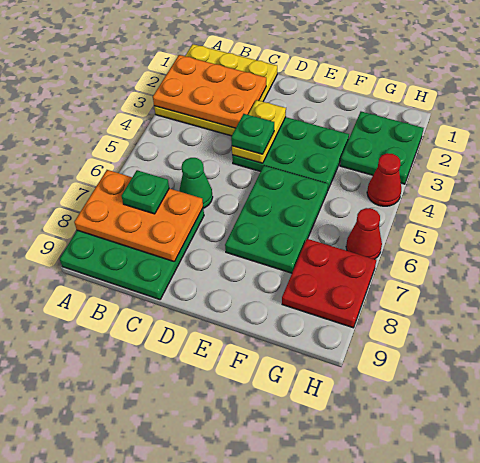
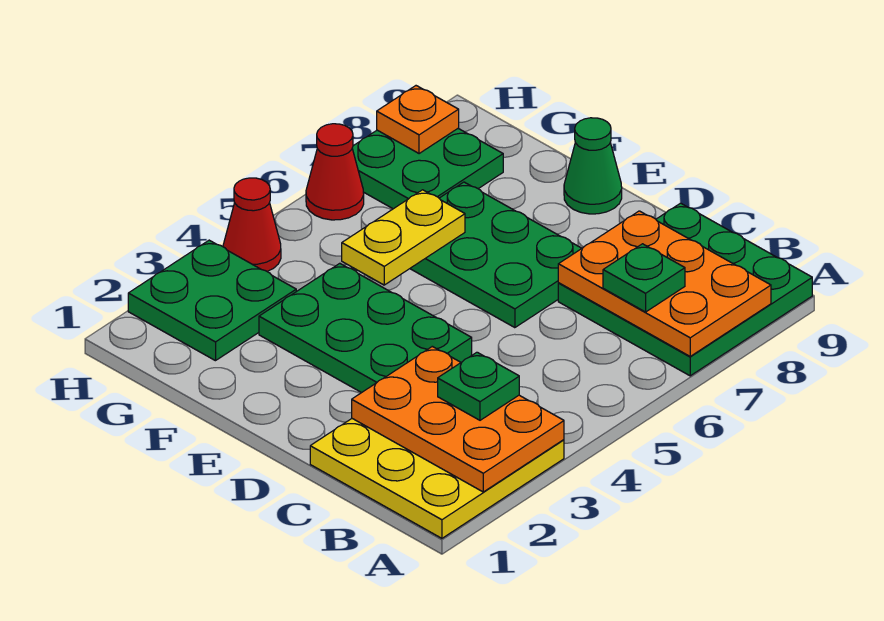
green 1x1 cone [179,158,213,208] -> green 1x1 cone moved to [564,118,622,214]
yellow 1x2 plate [232,100,286,163] -> yellow 1x2 plate moved to [342,190,465,285]
green 1x1 plate [231,114,274,154] -> green 1x1 plate moved to [438,352,519,420]
green 2x3 plate [225,166,328,273] -> green 2x3 plate turned to [410,182,582,328]
red 2x2 plate [282,239,376,328] -> green 2x2 plate [352,129,503,209]
none -> orange 1x1 plate [377,86,459,154]

